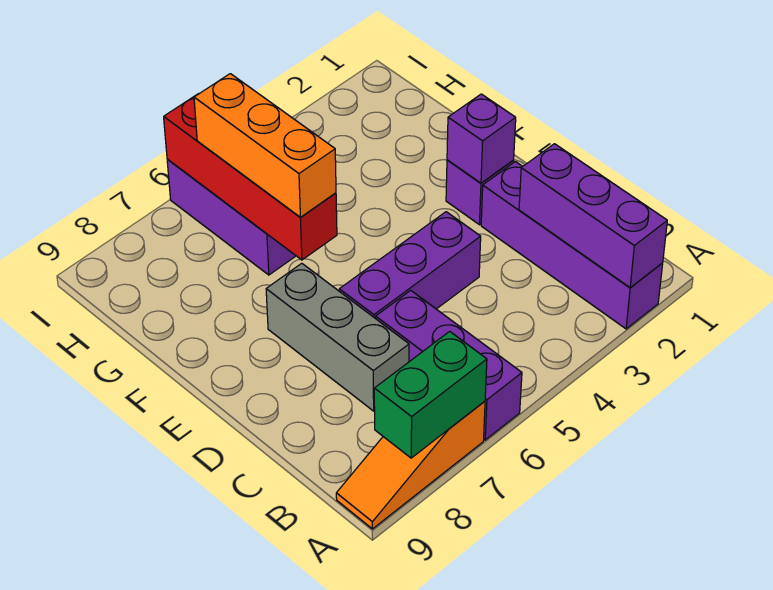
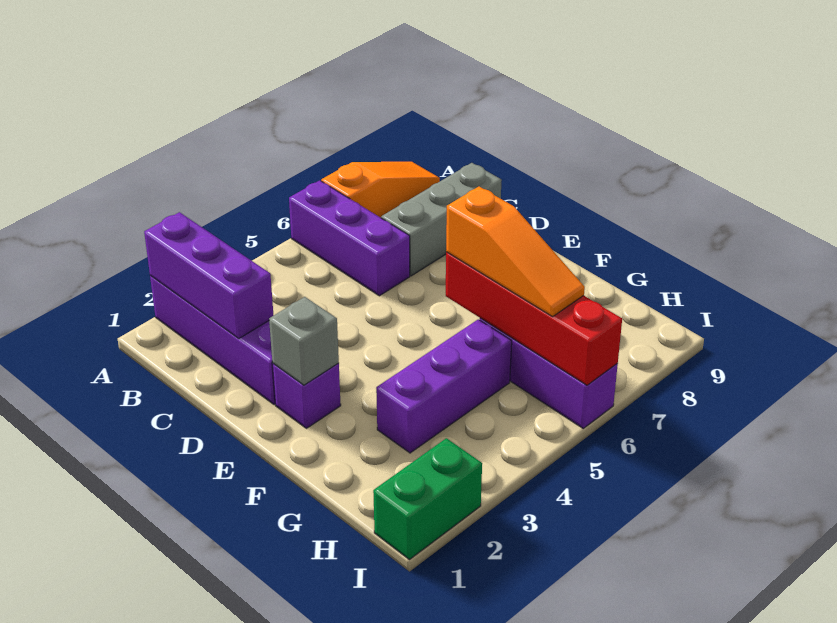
green 1x2 brick [374,331,487,458] -> green 1x2 brick moved to [373,438,482,560]
grey 1x3 brick [266,263,409,411] -> grey 1x3 brick turned to [381,163,502,276]
purple 1x3 brick [339,212,481,319] -> purple 1x3 brick moved to [376,319,512,453]
purple 1x1 brick [447,94,516,183] -> grey 1x1 brick [269,297,339,385]
orange 1x3 brick [194,74,336,217] -> orange 1x3 slope [446,186,585,317]

